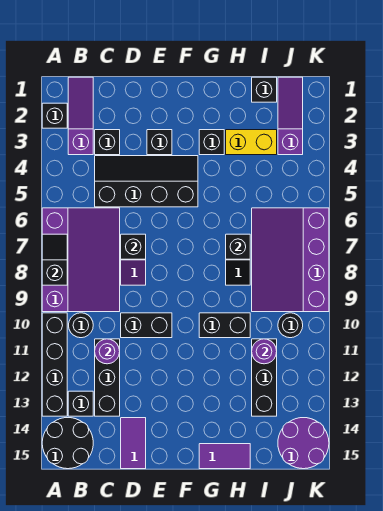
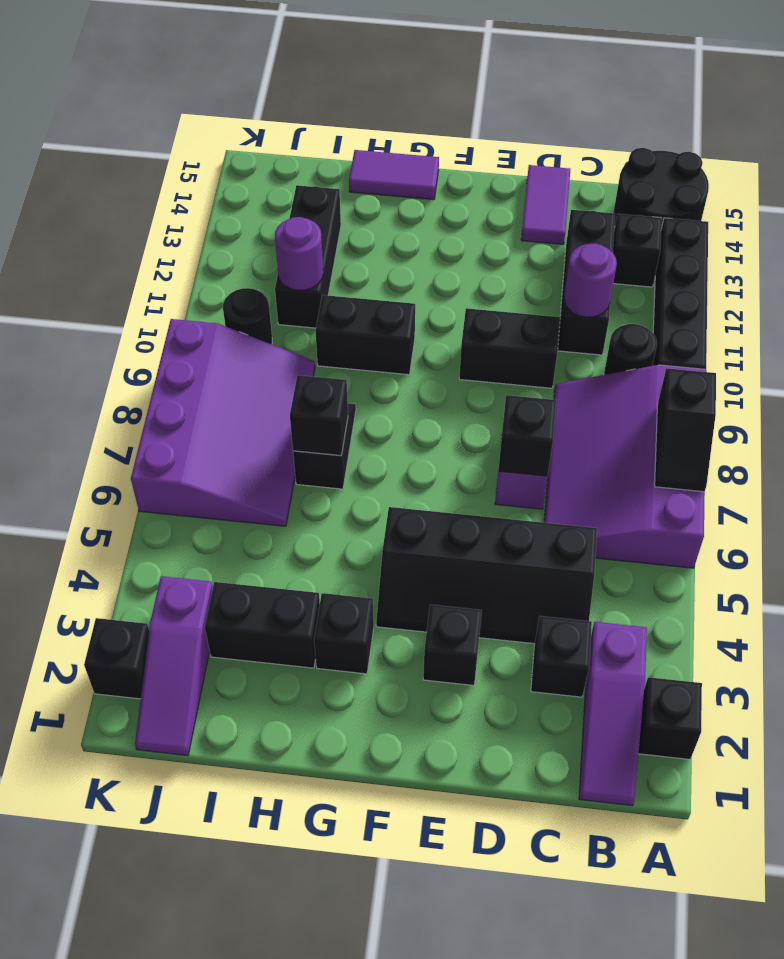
yellow 1x2 brick [226,130,277,155] -> black 1x2 brick [205,582,320,668]
black 1x1 brick [252,77,277,102] -> black 1x1 brick moved to [84,618,149,699]
purple 2x2 round brick [278,418,329,469] -> none

